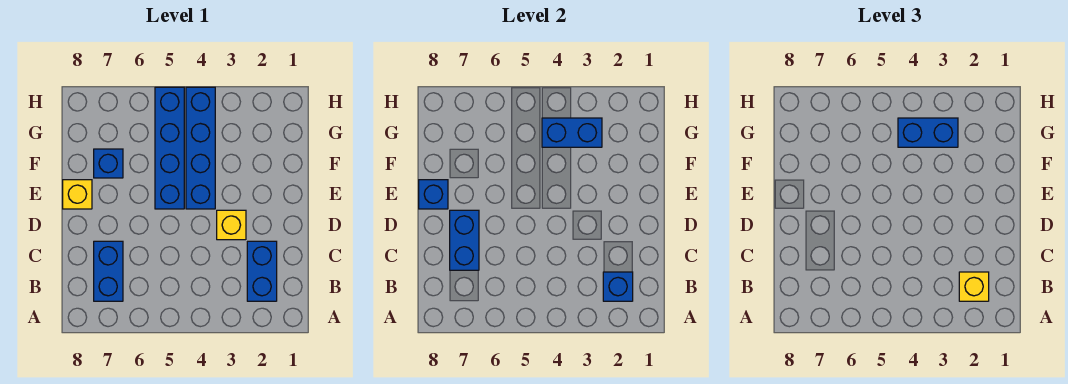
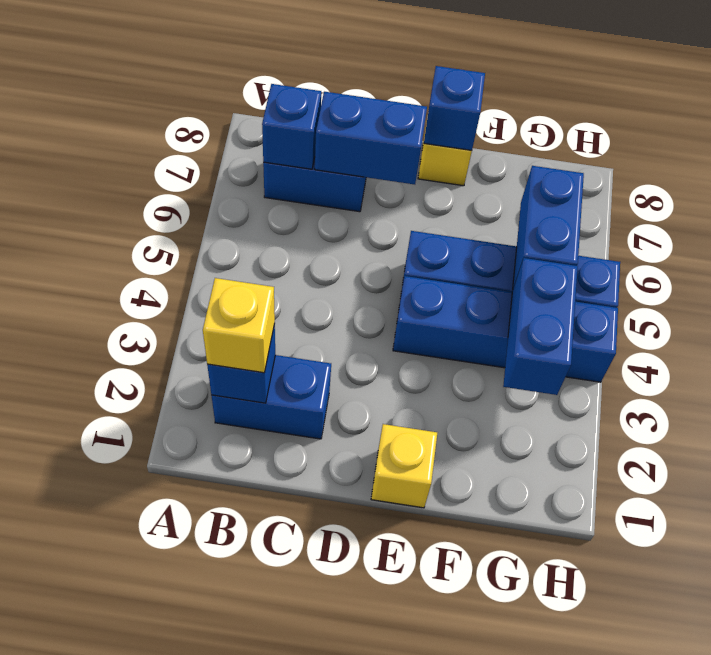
yellow 1x1 brick [217,210,246,240] -> yellow 1x1 brick moved to [371,424,437,508]
blue 1x1 brick [94,149,123,178] -> blue 1x1 brick moved to [262,84,321,169]
blue 1x2 brick [898,118,958,147] -> blue 1x2 brick moved to [513,166,584,288]

